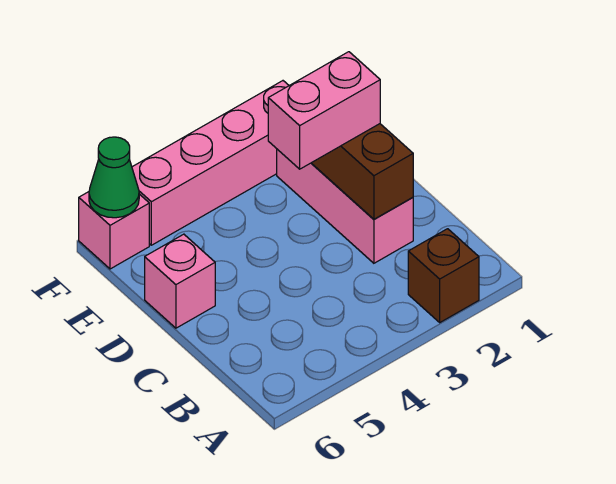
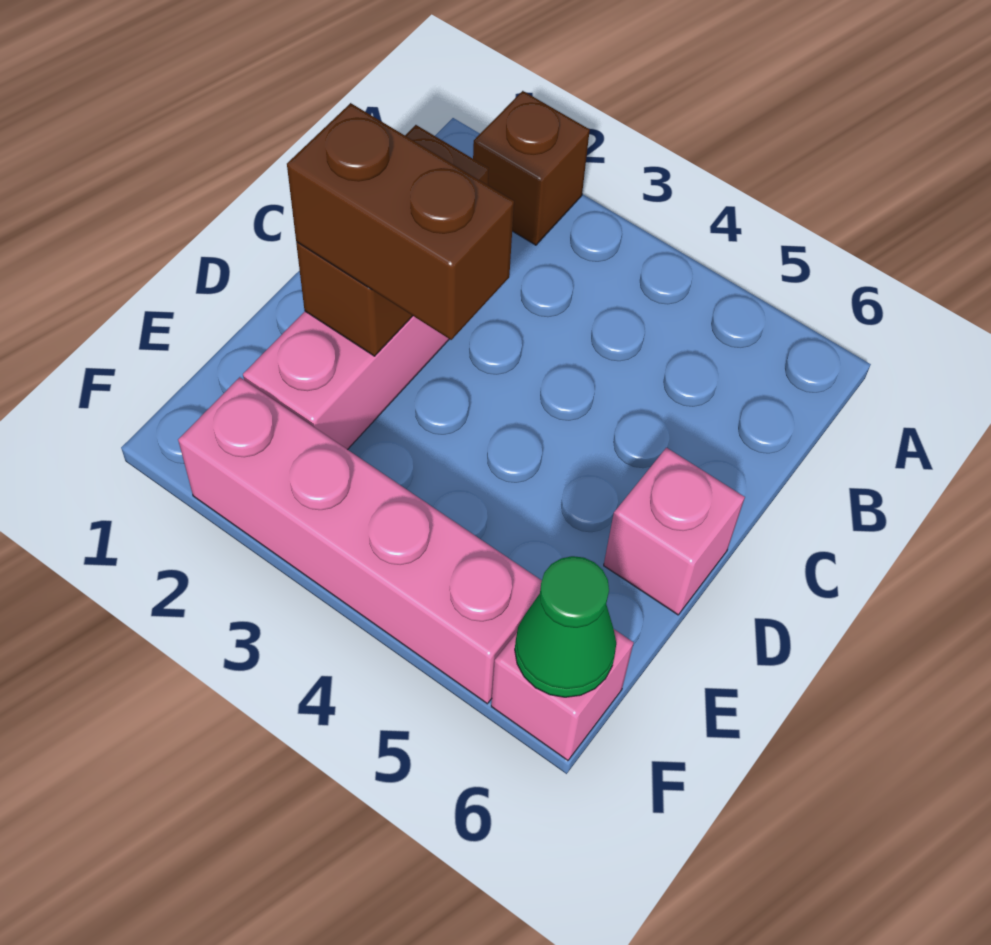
pink 1x2 brick [268,52,380,169] -> brown 1x2 brick [287,103,514,340]

